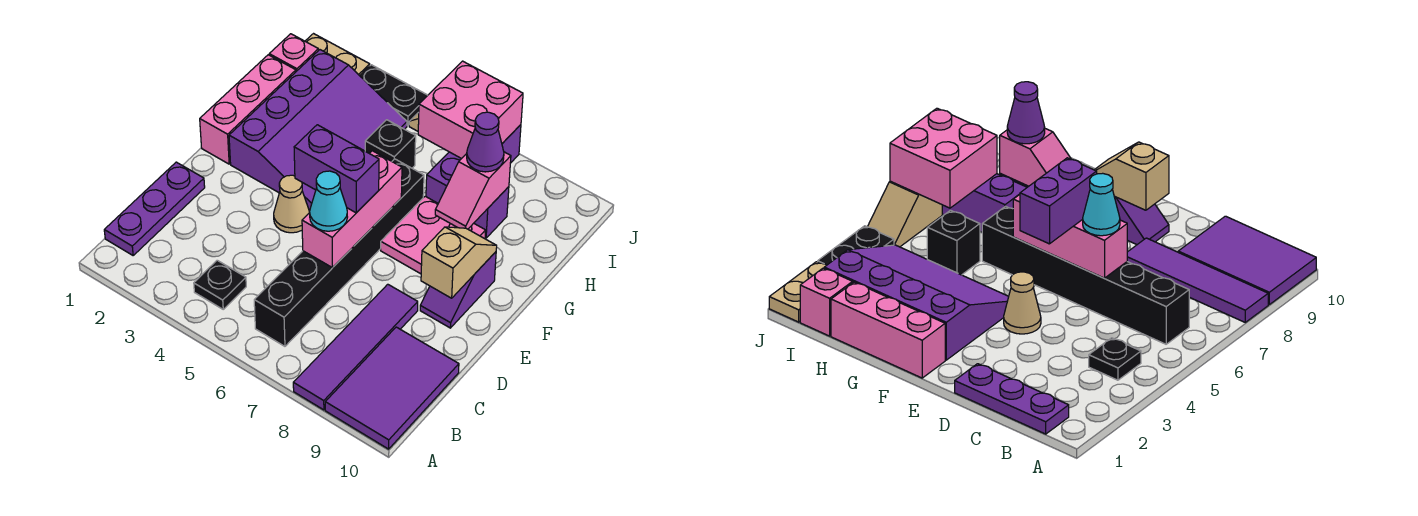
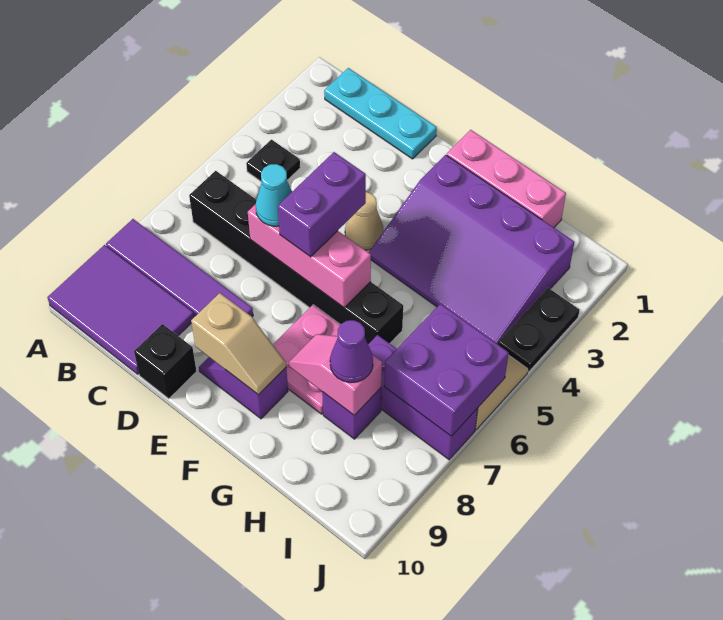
purple 1x3 plate [104,162,205,255] -> cyan 1x3 plate [324,68,437,159]
black 1x1 brick [365,120,416,168] -> black 1x1 brick moved to [134,324,197,399]
pink 1x1 brick [269,34,318,71] -> none
pink 2x2 brick [418,61,523,159] -> purple 2x2 brick [384,304,509,436]
tan 1x2 plate [305,34,370,76] -> none

